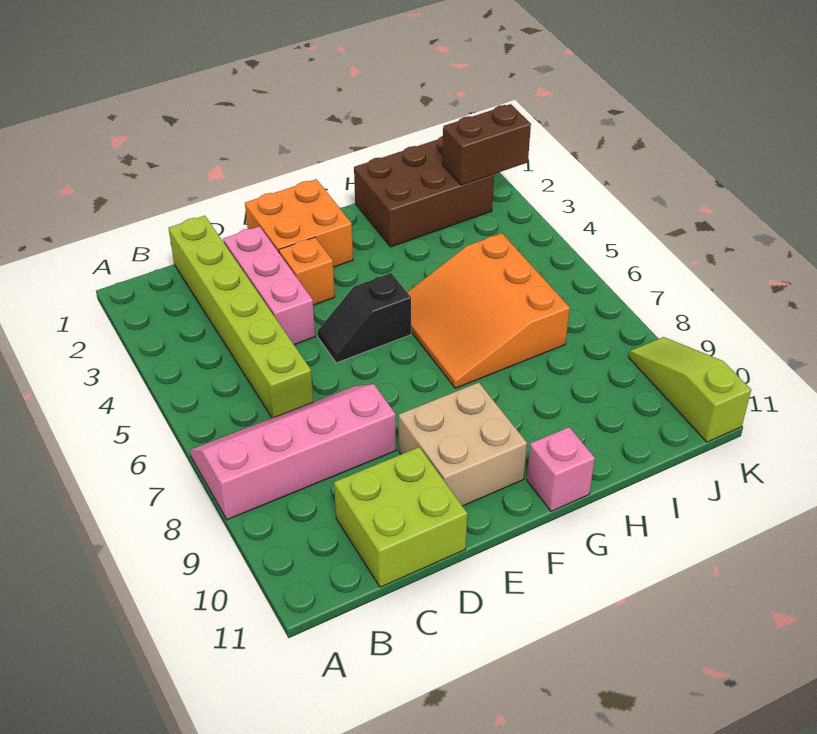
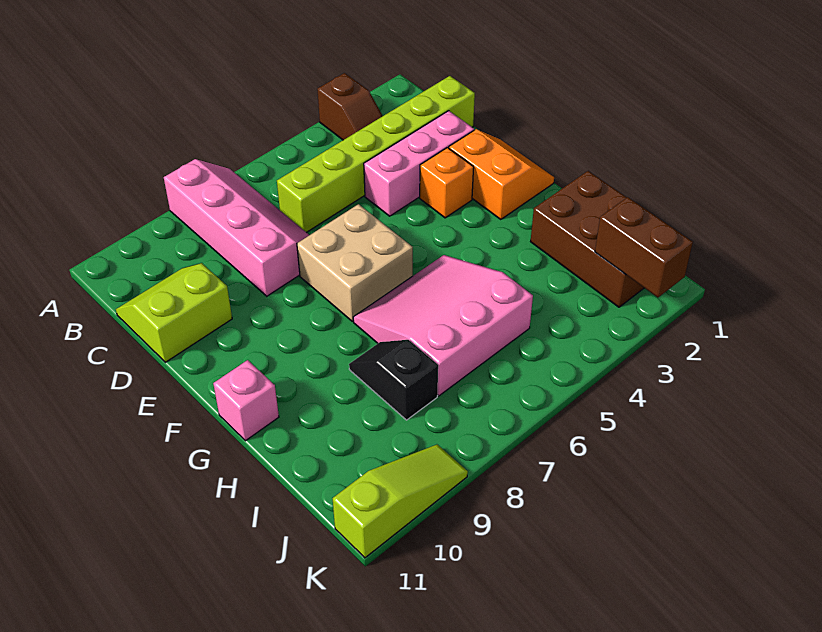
none -> brown 1x2 slope [317,73,382,140]
lime 2x2 brick [334,447,467,587] -> lime 2x2 slope [116,263,232,362]
orange 2x2 brick [245,179,353,267] -> orange 2x2 slope [449,129,554,219]
black 1x2 slope [318,273,411,363] -> black 1x2 slope moved to [349,340,438,420]
tan 2x2 brick [399,383,527,506] -> tan 2x2 brick moved to [297,204,413,321]
orange 3x3 slope [407,233,570,388] -> pink 3x3 slope [353,255,533,396]

